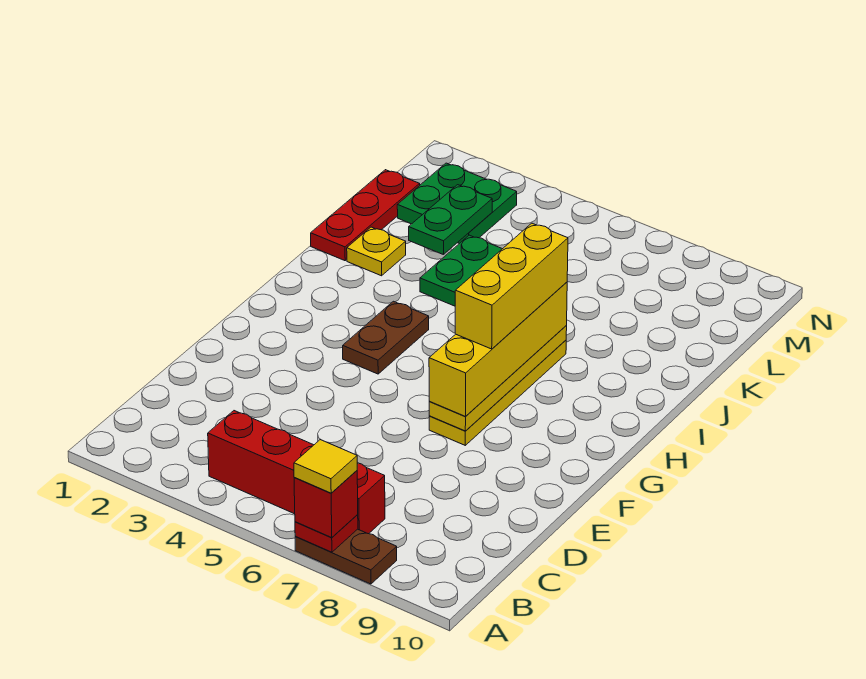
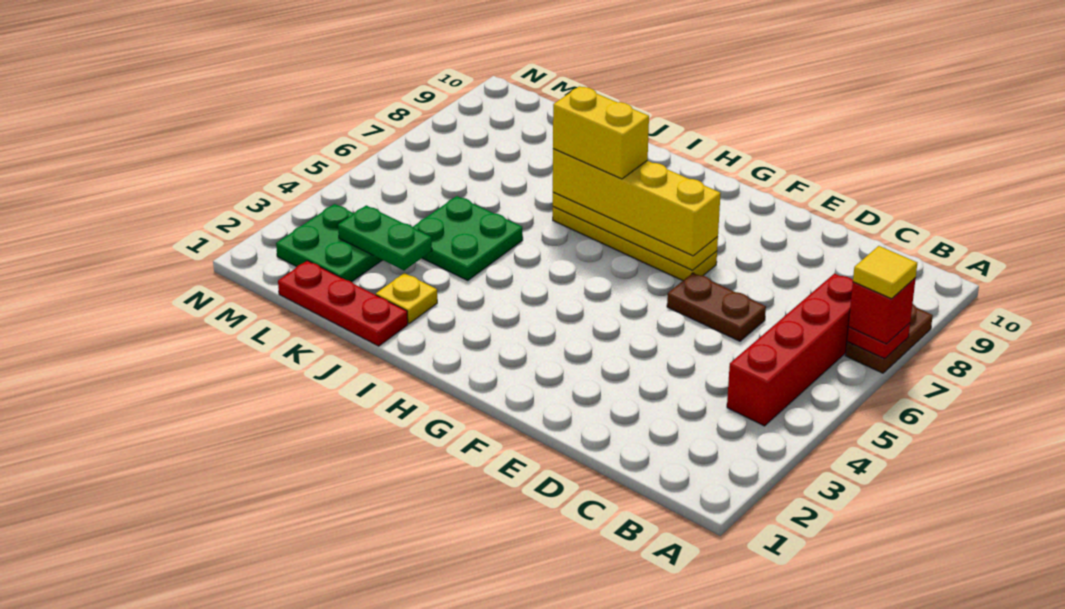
brown 1x2 plate [343,301,429,374] -> brown 1x2 plate moved to [667,273,766,341]
yellow 1x3 brick [455,223,568,349] -> yellow 1x2 brick [553,86,649,179]

